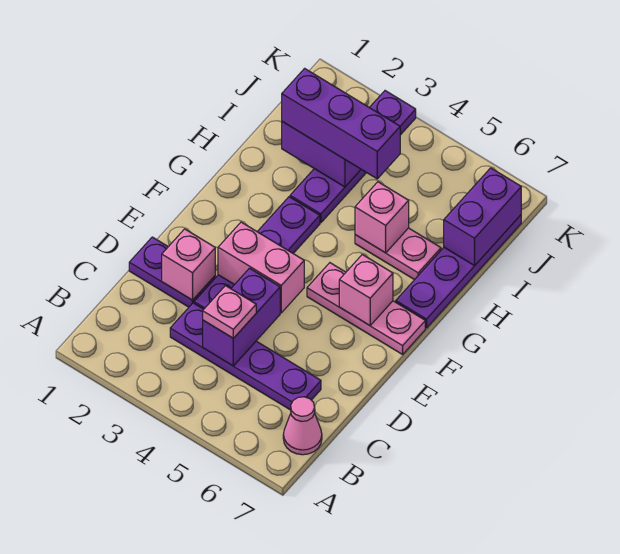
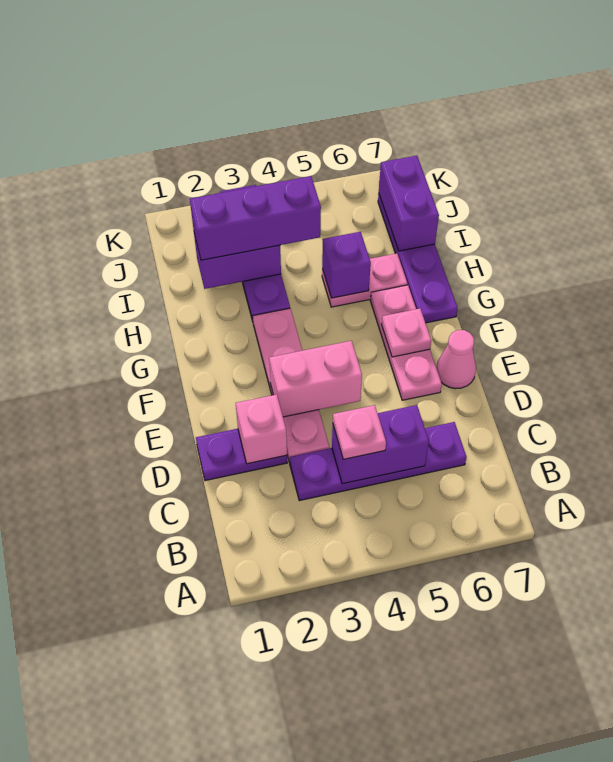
pink 1x1 cone [283,397,322,455] -> pink 1x1 cone moved to [436,330,476,389]
purple 1x2 brick [203,268,280,366] -> purple 1x2 brick turned to [332,405,429,484]
purple 1x4 plate [194,197,320,309] -> pink 1x4 plate [253,308,329,462]
pink 1x3 plate [307,263,425,354] -> pink 1x3 plate turned to [370,285,442,400]
pink 1x1 brick [339,255,393,326] -> pink 1x1 plate [382,309,431,357]
pink 1x1 brick [355,182,409,253] -> purple 1x1 brick [322,232,371,298]

